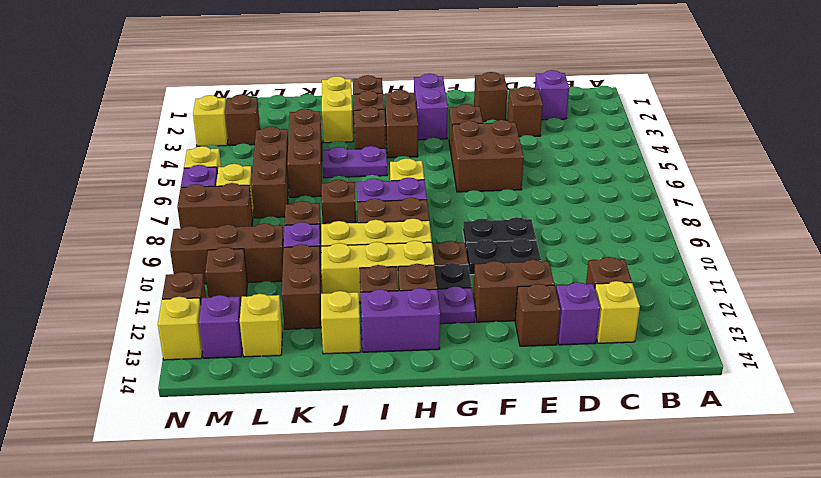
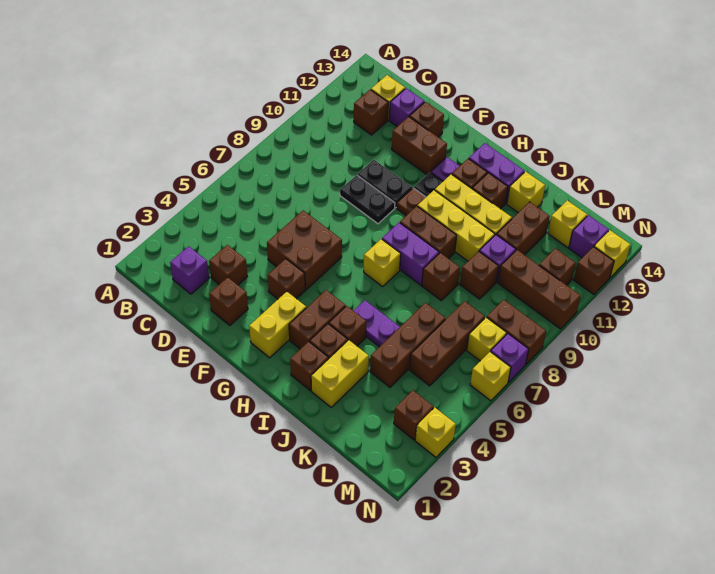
purple 1x2 brick [414,74,448,140] -> yellow 1x2 brick [249,292,306,358]

